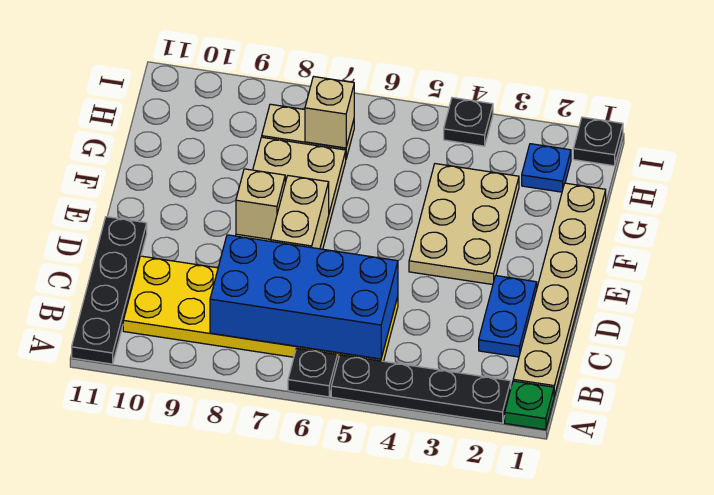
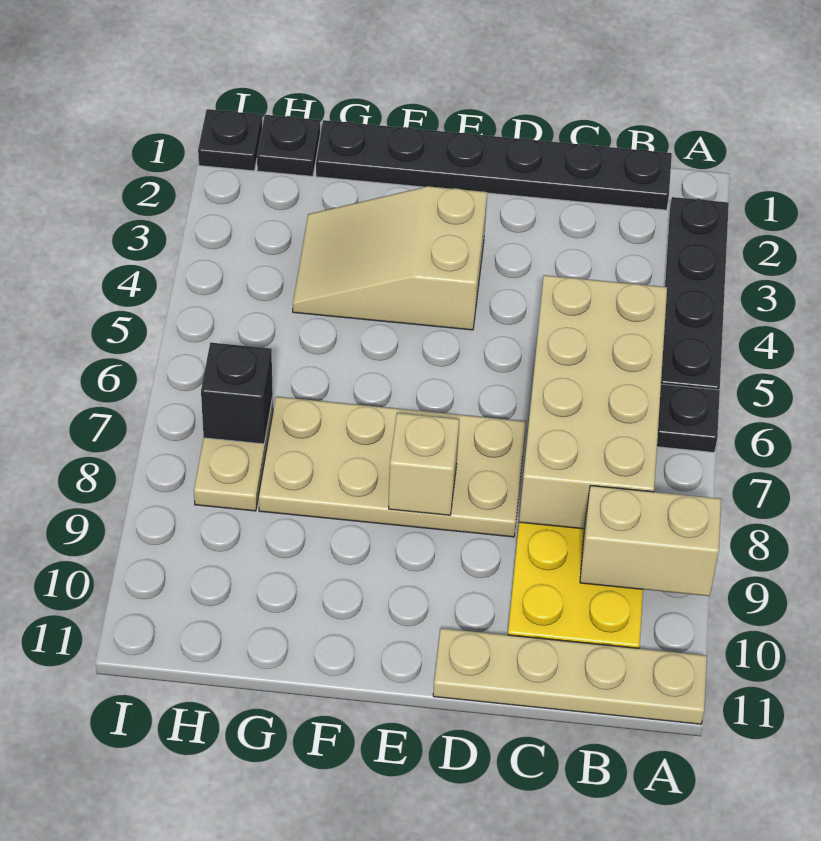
green 1x1 plate [505,381,554,430] -> none
black 1x4 plate [72,217,147,364] -> tan 1x4 plate [433,628,707,724]
tan 1x6 plate [513,183,606,396] -> black 1x6 plate [316,120,672,210]
blue 2x4 brick [210,235,398,359] -> tan 2x4 brick [519,275,667,529]
blue 1x2 plate [479,276,537,357] -> none
tan 1x2 brick [271,176,329,249] -> tan 1x2 brick moved to [580,486,721,596]
tan 2x3 plate [409,164,519,285] -> tan 2x3 slope [293,186,487,330]
blue 1x1 plate [522,144,571,192] -> none
tan 1x1 brick [305,77,354,148] -> black 1x1 brick [201,343,273,444]
black 1x1 plate [444,98,493,146] -> black 1x1 plate moved to [257,115,320,176]

